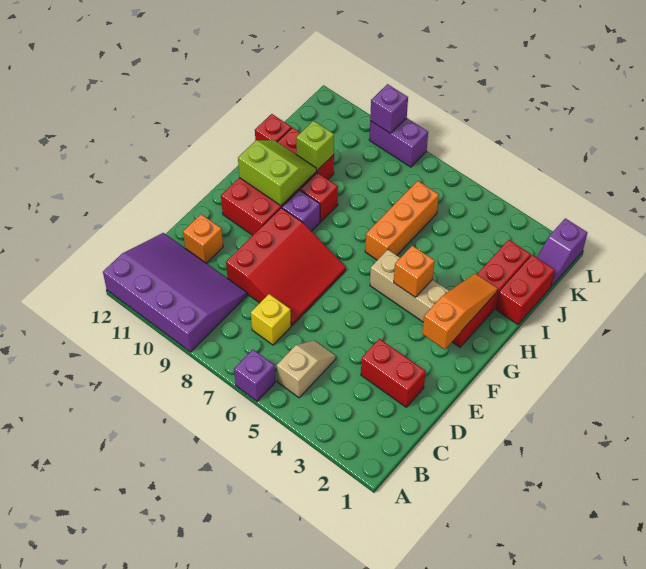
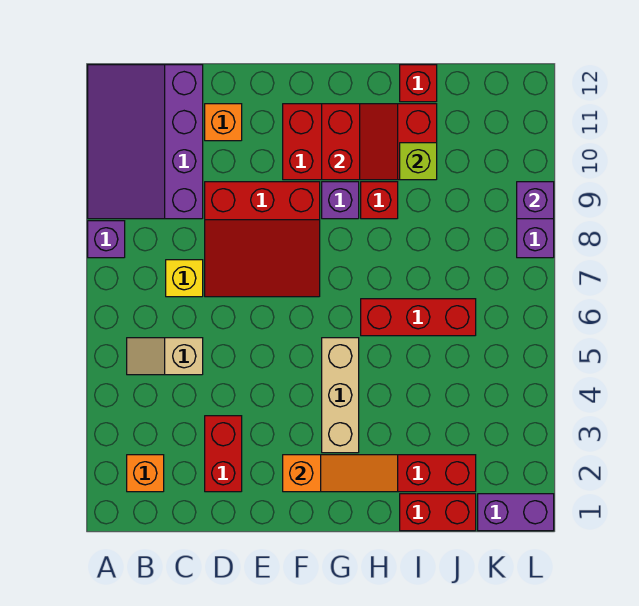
purple 1x1 brick [234,350,275,401] -> purple 1x1 brick moved to [88,221,125,258]
purple 3x4 slope [103,233,247,352] -> purple 3x4 slope turned to [88,65,203,219]
tan 1x2 slope [277,340,336,398] -> tan 1x2 slope turned to [127,338,203,375]
orange 1x1 brick [394,246,435,297] -> orange 1x1 brick moved to [127,455,164,492]
lime 2x2 slope [238,140,316,206] -> red 2x2 slope [322,104,398,180]
orange 1x3 brick [365,181,439,260] -> red 1x3 brick [361,299,476,336]
purple 1x2 slope [537,218,588,287] -> purple 1x2 brick [478,494,554,531]

